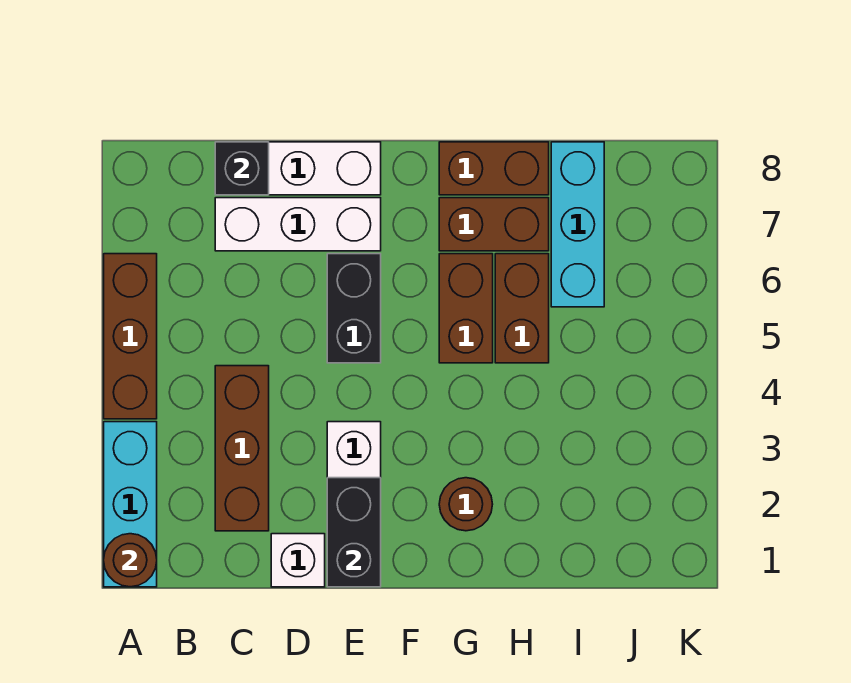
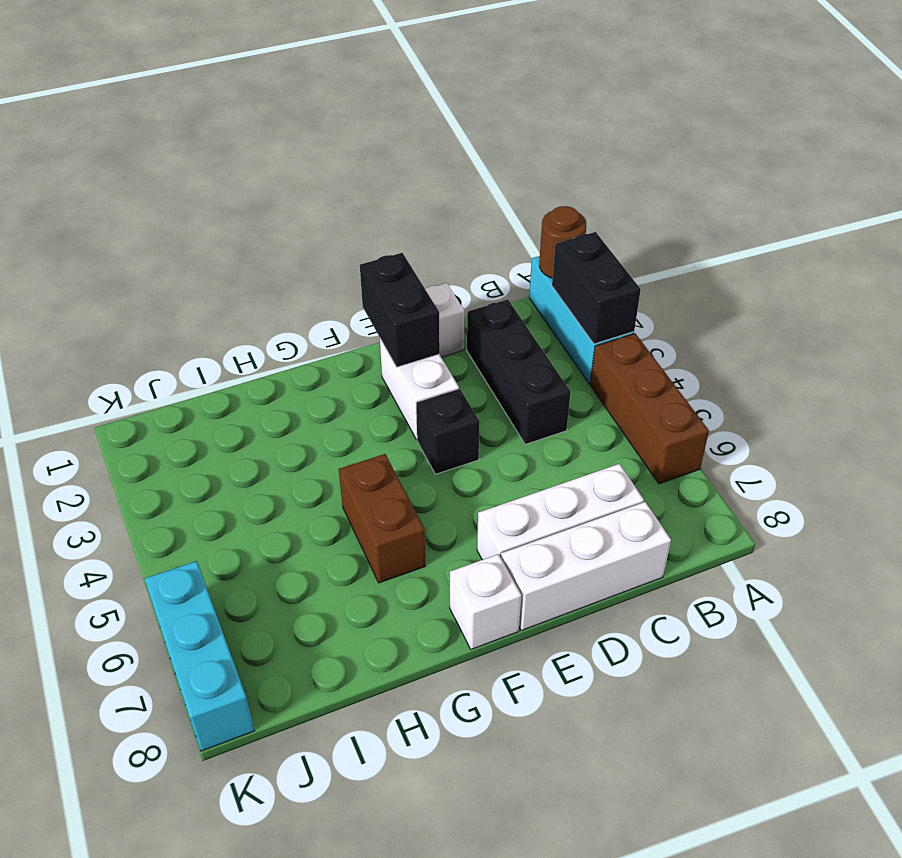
brown 1x3 brick [215,366,269,531] -> black 1x3 brick [467,299,571,444]
black 1x1 brick [215,142,269,195] -> black 1x1 brick moved to [416,389,480,474]
black 1x2 brick [327,254,381,363] -> black 1x2 brick moved to [552,232,641,344]
none -> white 1x1 brick [450,554,521,649]
brown 1x1 round brick [439,478,493,531] -> none
brown 1x2 brick [439,198,549,251] -> none
brown 1x2 brick [439,142,549,195] -> none
brown 1x2 brick [495,254,549,363] -> none
cyan 1x3 brick [551,142,604,307] -> cyan 1x3 brick moved to [145,561,255,751]

